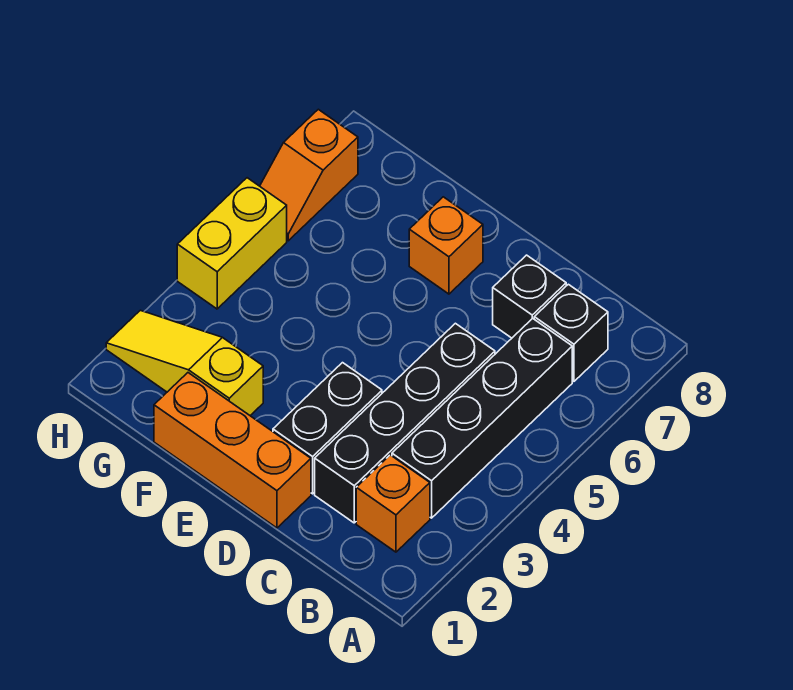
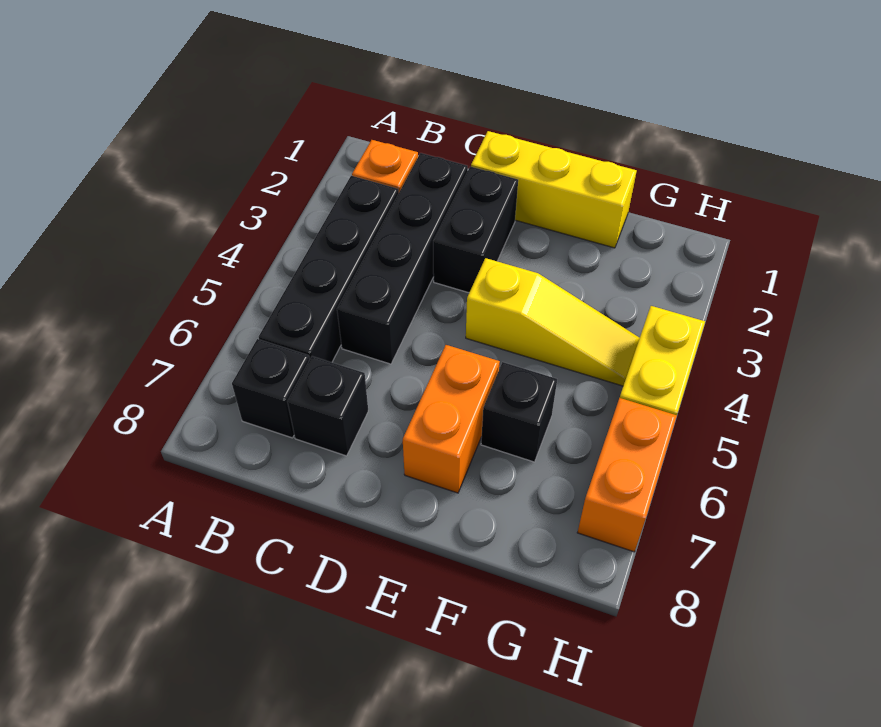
orange 1x3 brick [154,373,311,528] -> yellow 1x3 brick [471,131,637,248]
orange 1x1 brick [409,197,483,294] -> orange 1x2 brick [403,345,500,493]
yellow 1x3 slope [106,310,263,415] -> yellow 1x3 slope moved to [466,258,640,386]
none -> black 1x1 brick [481,362,557,462]
orange 1x2 slope [260,109,358,241] -> orange 1x2 brick [577,398,677,552]

